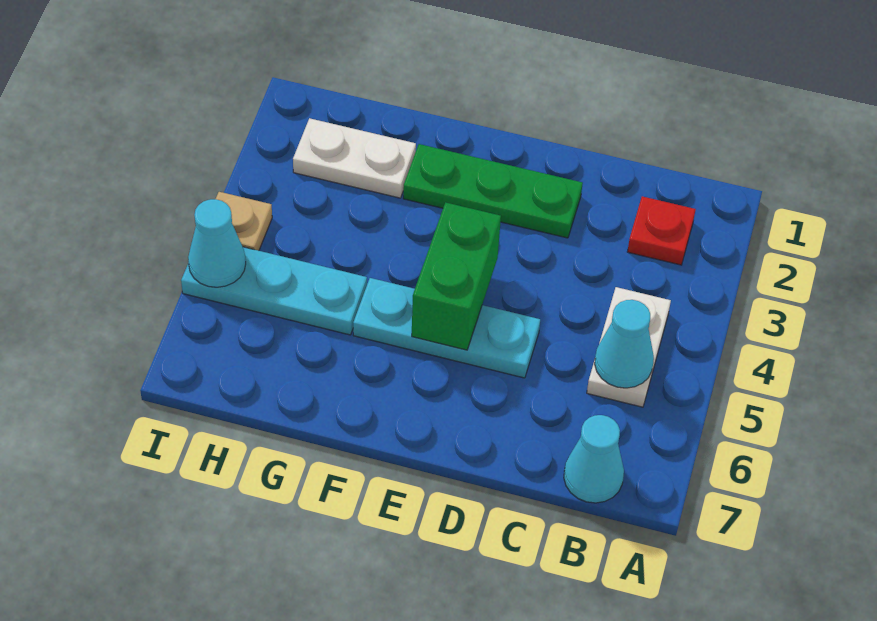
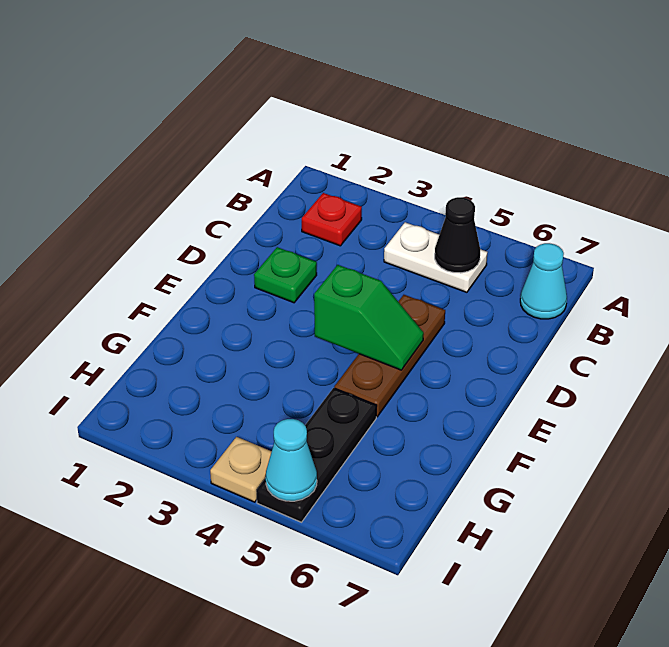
cyan 1x1 cone [595,300,654,388] -> black 1x1 cone [435,197,480,273]
green 1x3 plate [403,144,583,238] -> green 1x1 plate [254,247,317,303]
cyan 1x3 plate [353,278,540,378] -> brown 1x3 plate [334,295,445,417]
green 1x2 brick [412,202,501,350] -> green 1x2 slope [314,265,424,370]
white 1x2 plate [293,118,416,198] -> none
cyan 1x3 plate [181,247,367,335] -> black 1x3 plate [256,388,377,522]

